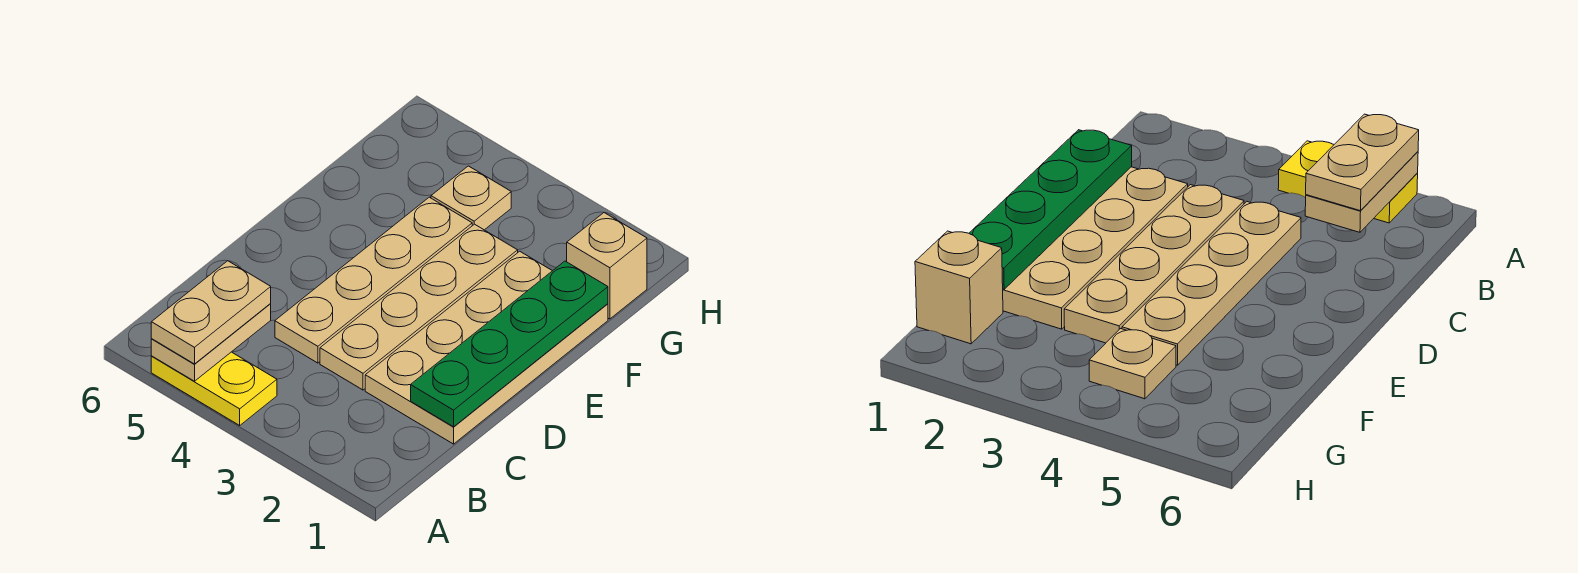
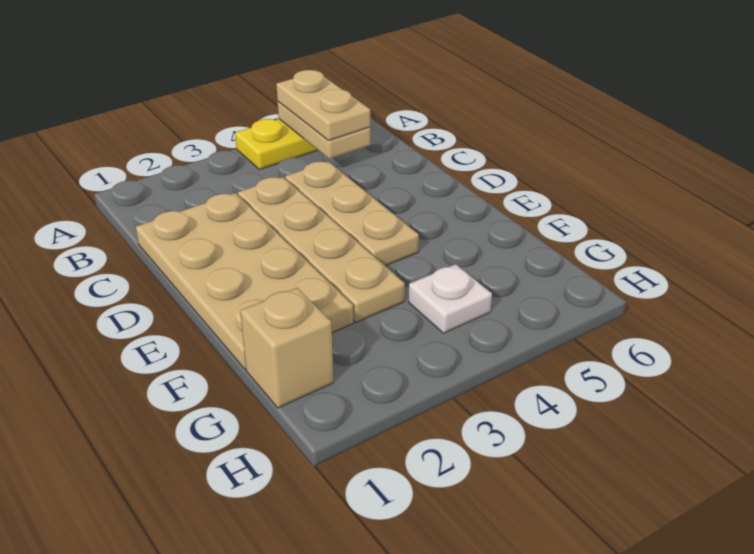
green 1x4 plate [411,261,608,427] -> none
tan 1x4 plate [275,197,472,363] -> tan 1x3 plate [285,162,419,266]
tan 1x1 plate [431,166,511,230] -> white 1x1 plate [409,264,492,333]

